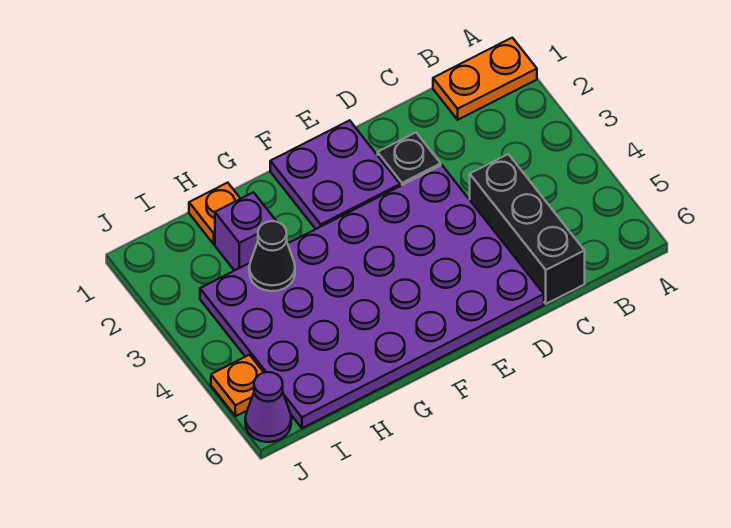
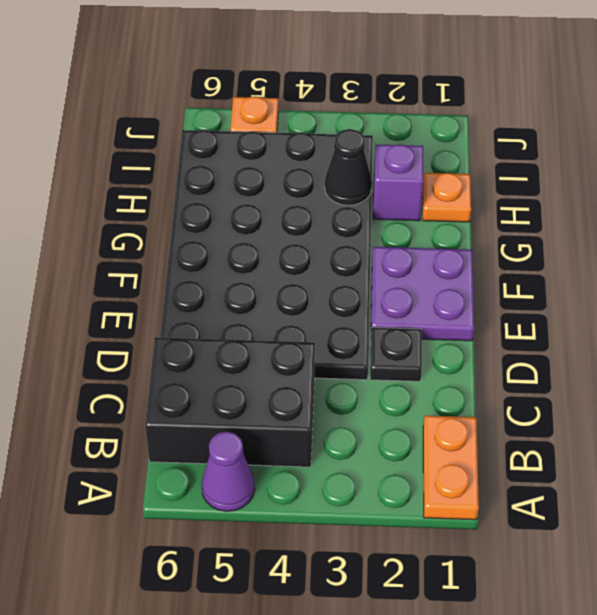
black 1x3 brick [470,154,585,304] -> black 2x3 brick [145,337,315,467]
purple 4x6 plate [200,165,544,428] -> black 4x6 plate [160,130,373,380]
purple 1x1 cone [245,372,291,442] -> purple 1x1 cone moved to [202,432,255,511]

